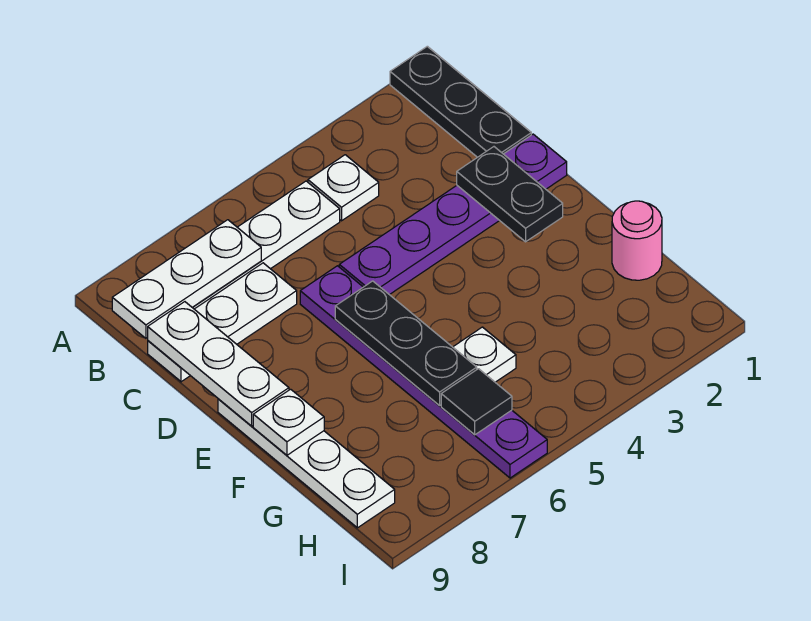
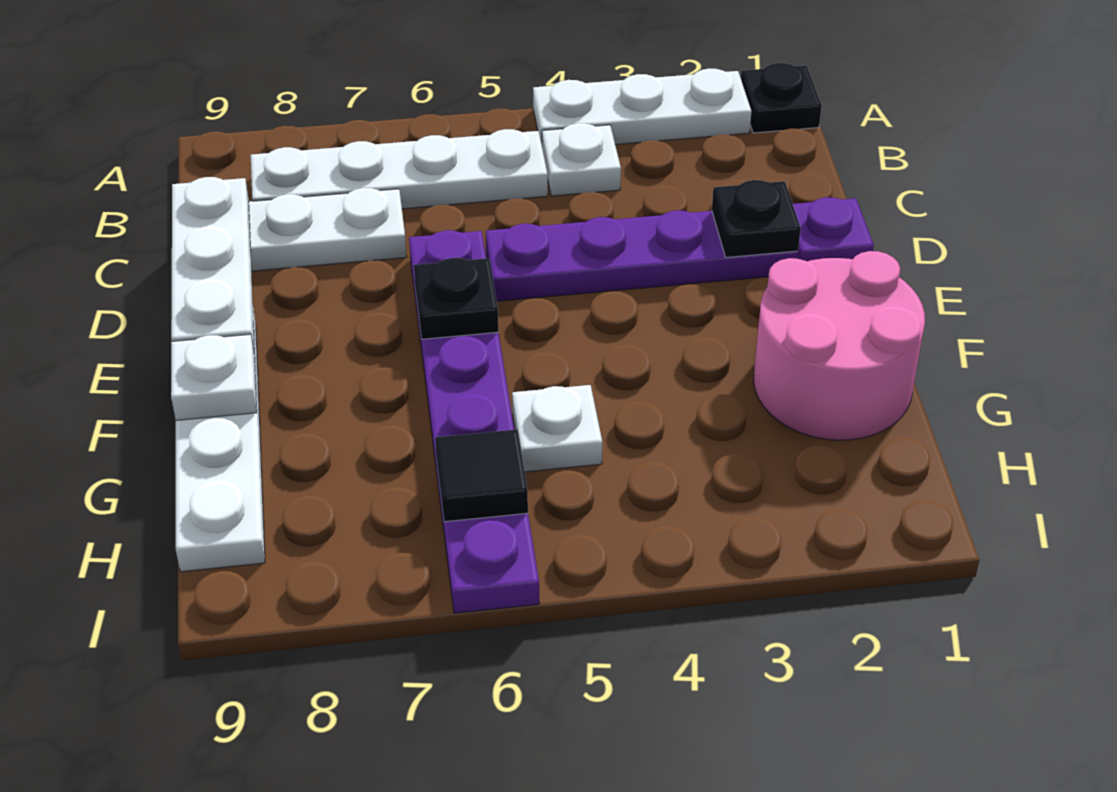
black 1x3 plate [390,46,531,157] -> black 1x1 plate [741,63,822,133]
white 1x3 plate [112,220,261,338] -> white 1x3 plate moved to [533,69,751,144]
black 1x2 plate [457,147,563,242] -> black 1x1 plate [712,180,801,258]
black 1x3 plate [335,281,477,405] -> black 1x1 plate [414,258,498,339]
pink 1x1 round brick [612,201,662,280] -> pink 2x2 round brick [754,251,925,440]

